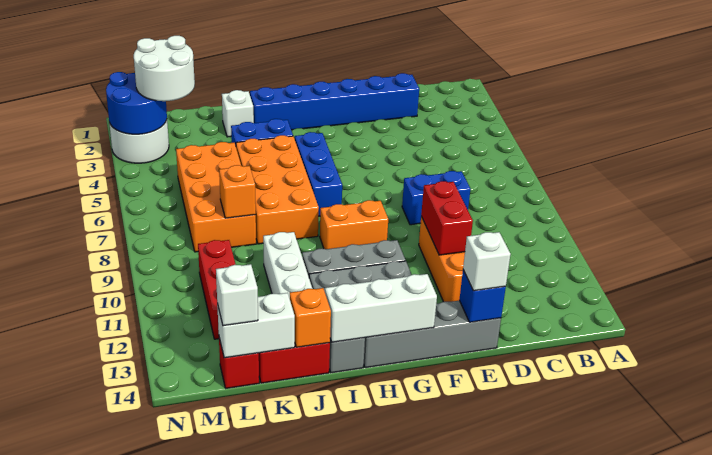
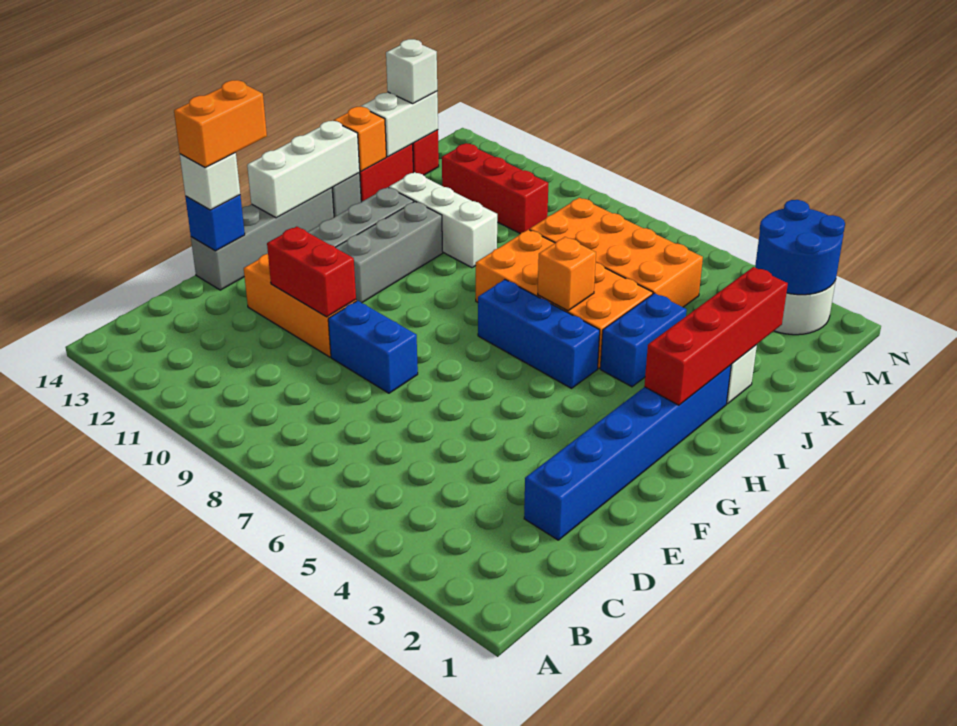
blue 1x2 brick [402,171,470,225] -> blue 1x2 brick turned to [328,301,418,393]
orange 1x2 brick [320,200,388,249] -> orange 1x2 brick moved to [174,80,267,168]
none -> red 1x4 brick [644,267,788,405]
orange 1x1 brick [219,165,256,218] -> orange 1x1 brick moved to [538,237,596,311]
white 2x2 round brick [134,36,195,101] -> none

